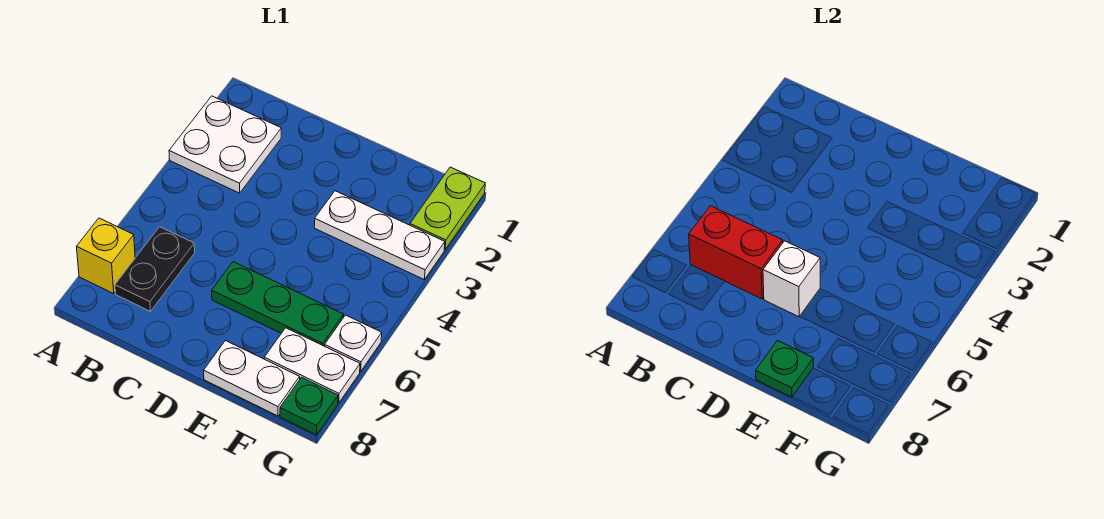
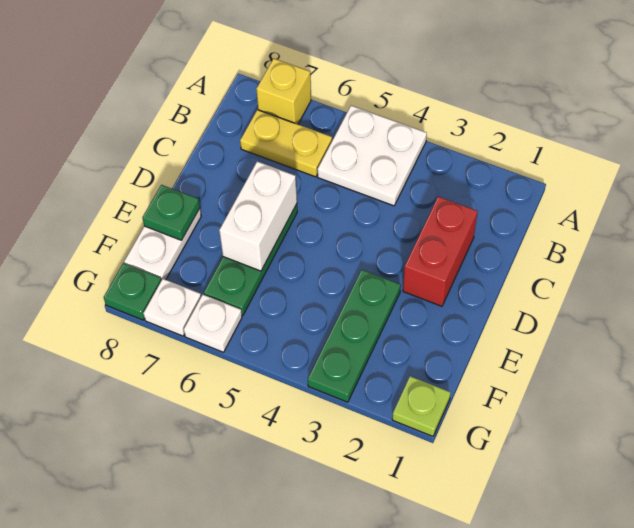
white 2x2 plate [169,96,281,193] -> white 2x2 plate moved to [318,106,427,206]
black 1x2 plate [115,227,195,311] -> yellow 1x2 plate [240,110,332,177]
red 1x2 brick [689,206,783,299] -> red 1x2 brick moved to [403,197,477,306]
white 1x1 brick [763,241,820,317] -> white 1x2 brick [219,161,297,271]
white 1x3 plate [314,191,445,280] -> green 1x3 plate [308,270,401,402]
white 1x2 plate [264,328,360,403] -> white 1x1 plate [143,279,201,336]
lime 1x2 plate [410,167,485,250] -> lime 1x1 plate [392,376,451,436]

